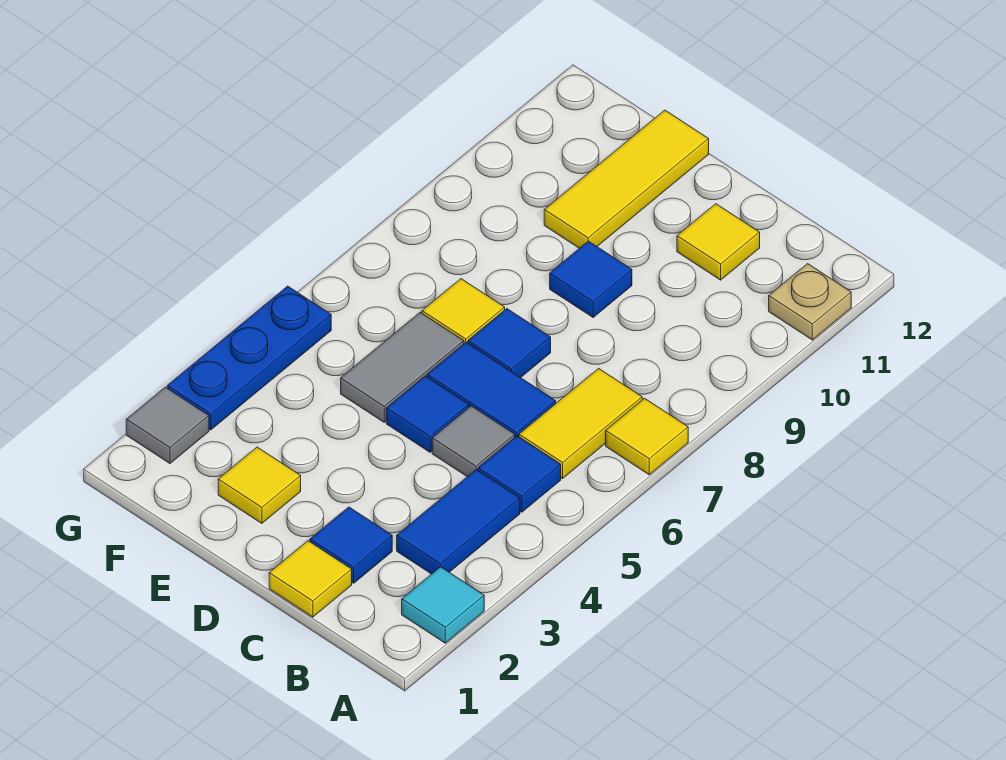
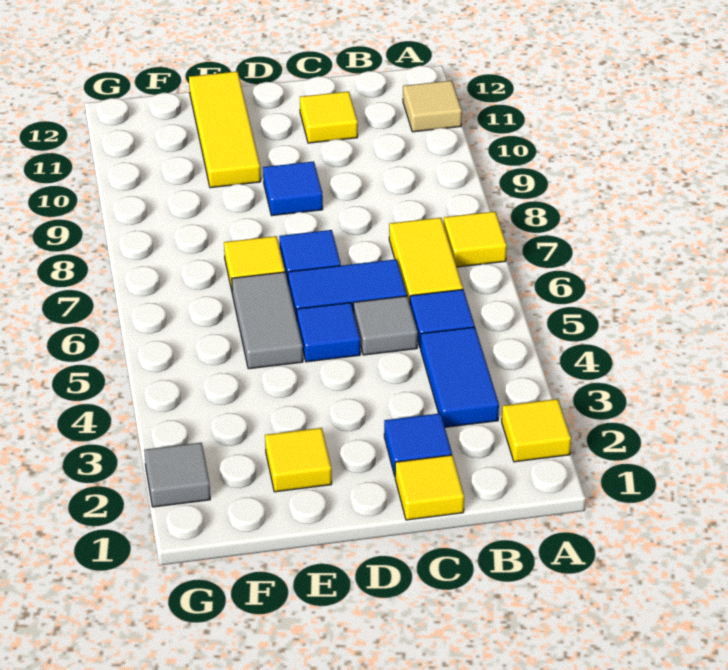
cyan 1x1 tile [402,567,484,643] -> yellow 1x1 tile [502,399,571,462]
tan 1x1 plate [769,264,851,340] -> tan 1x1 tile [403,81,462,132]
blue 1x3 plate [167,286,331,430] -> none

